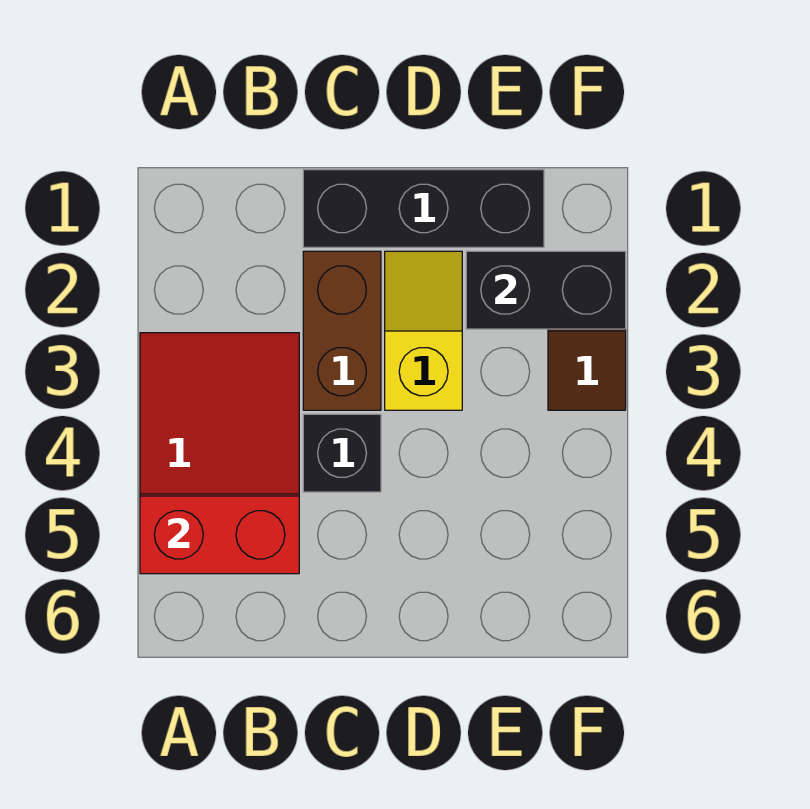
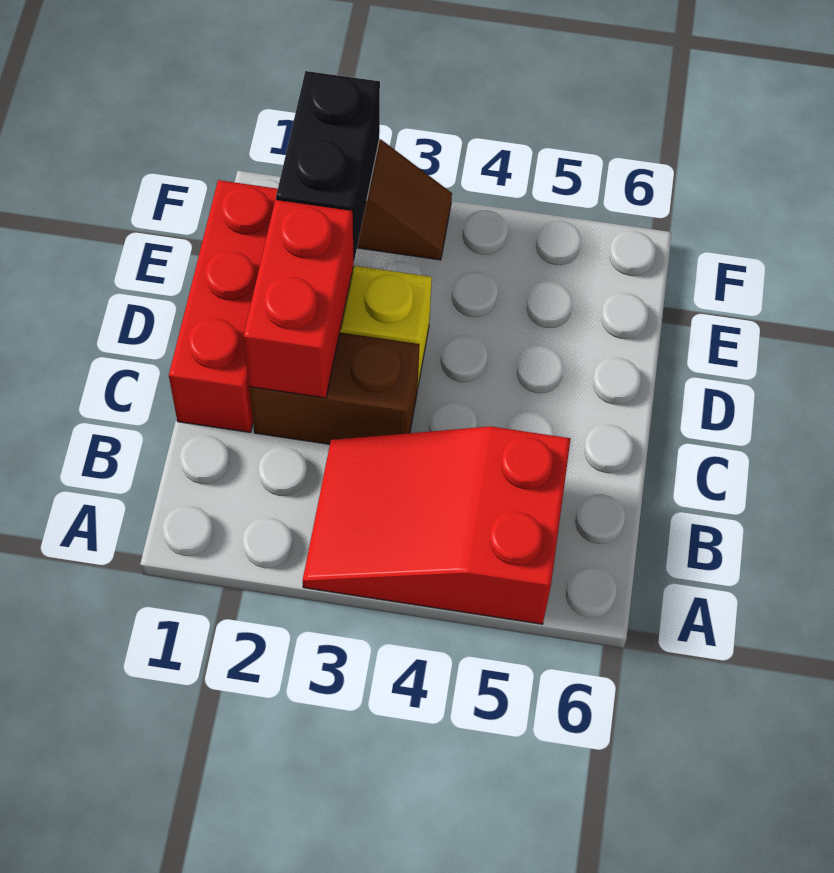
red 1x2 brick [140,496,299,574] -> red 1x2 brick moved to [243,200,354,398]
black 1x3 brick [303,170,544,247] -> red 1x3 brick [169,180,278,433]
black 1x1 brick [303,414,381,492] -> none

